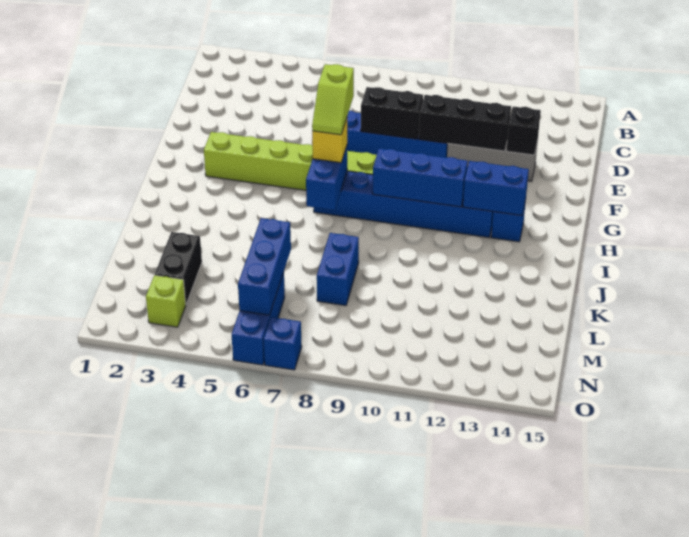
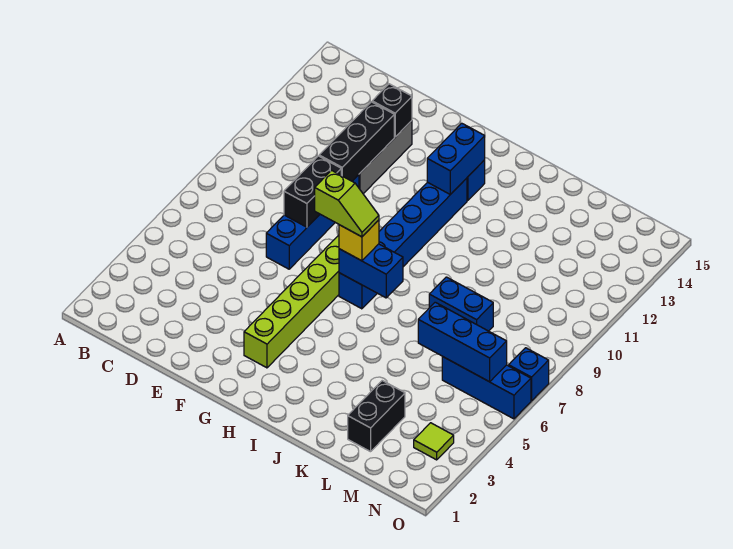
blue 1x3 brick [373,148,468,207] -> none
black 1x2 brick [155,232,202,304] -> black 1x2 brick turned to [348,381,405,452]
lime 1x1 brick [146,275,186,327] -> lime 1x1 tile [414,423,454,460]

